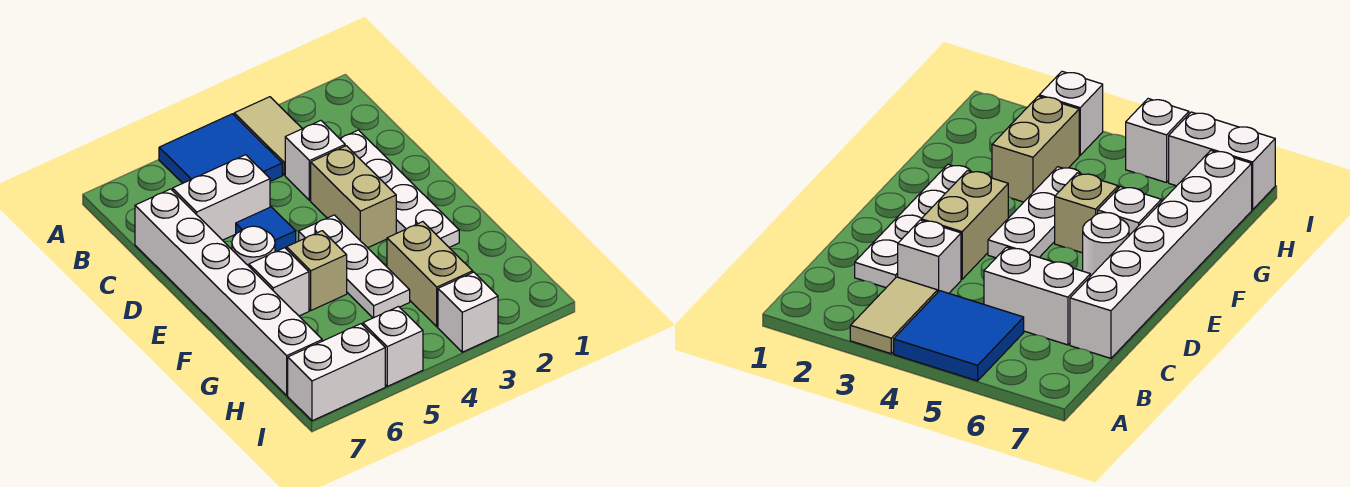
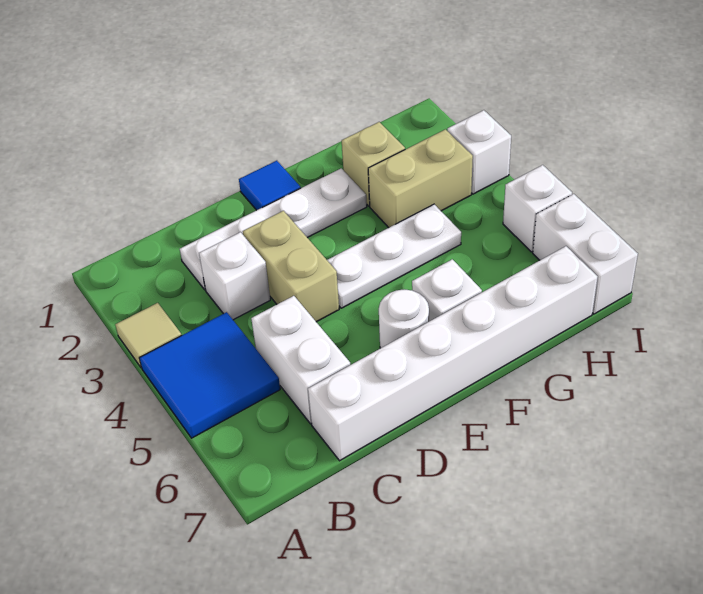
tan 1x2 tile [234,97,302,175] -> tan 1x1 tile [115,303,182,368]
tan 1x2 brick [311,146,396,248] -> tan 1x2 brick turned to [243,211,339,322]
blue 1x1 tile [236,207,296,252] -> blue 1x1 tile moved to [239,161,301,210]
tan 1x1 brick [287,231,347,310] -> tan 1x1 brick moved to [342,122,405,206]

